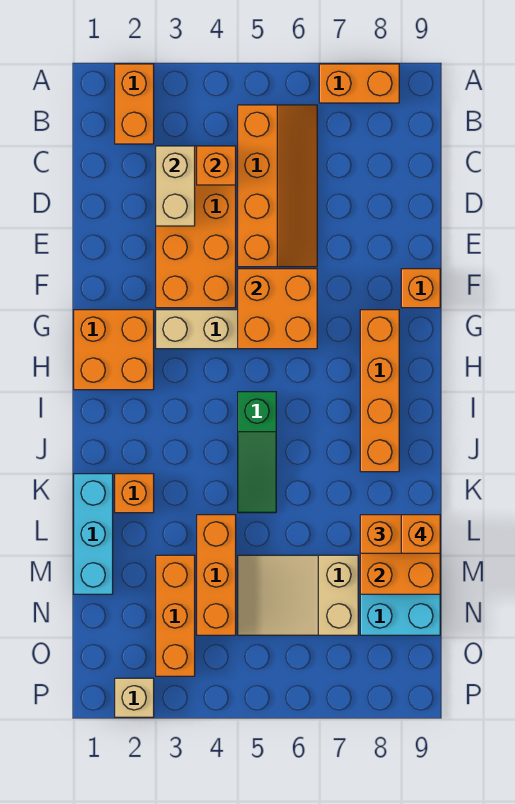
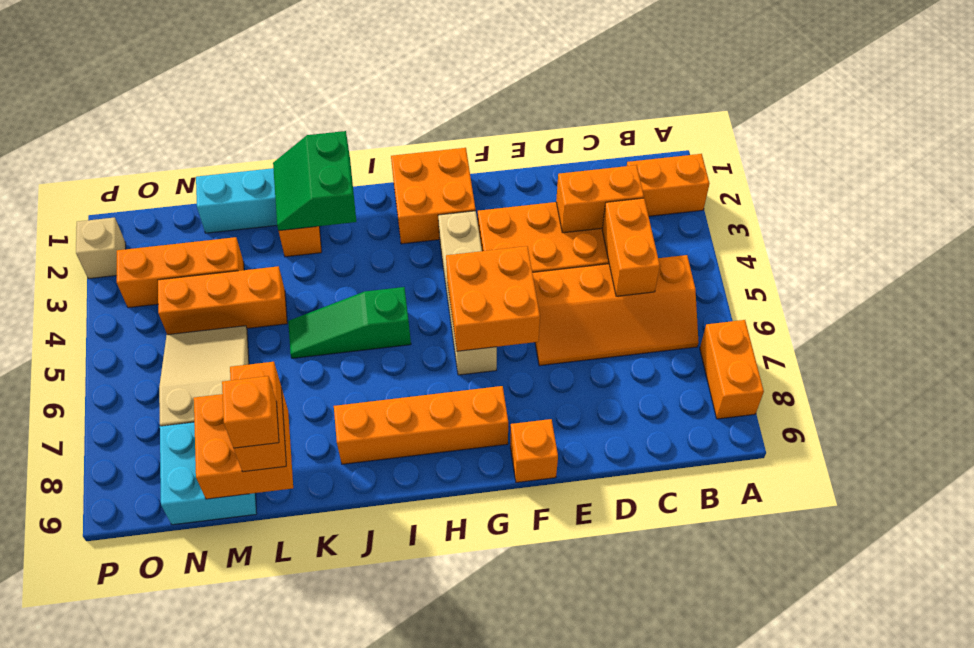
tan 1x2 brick [156,146,195,226] -> orange 1x2 brick [556,165,644,233]
orange 1x1 brick [197,146,236,185] -> orange 1x2 brick [602,198,660,296]
none -> green 2x2 slope [273,131,356,231]

